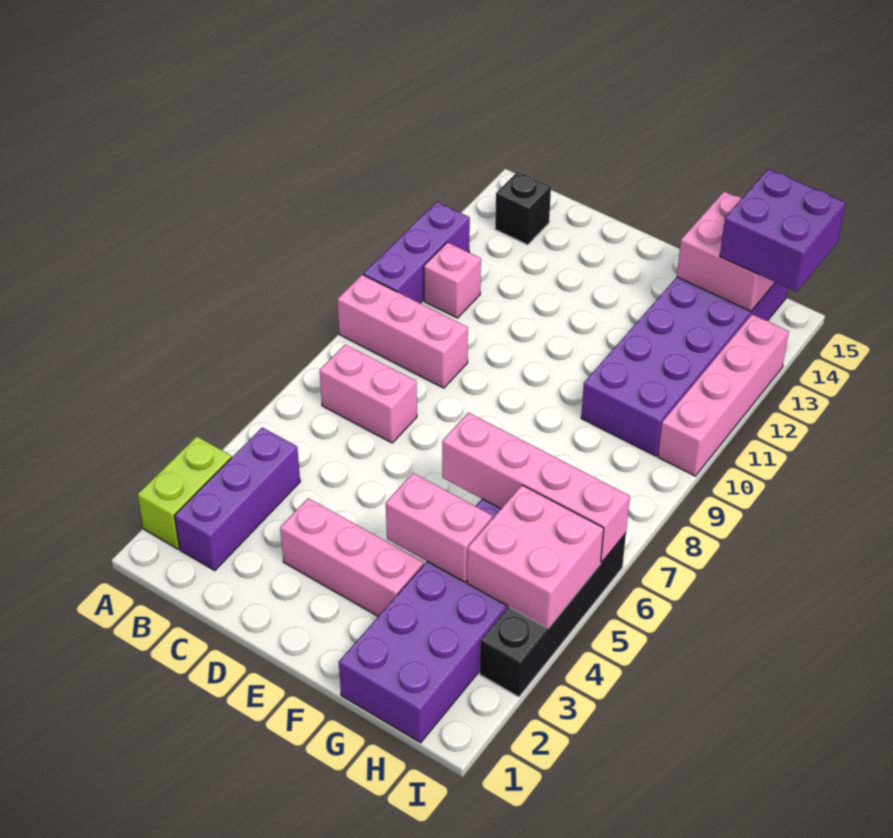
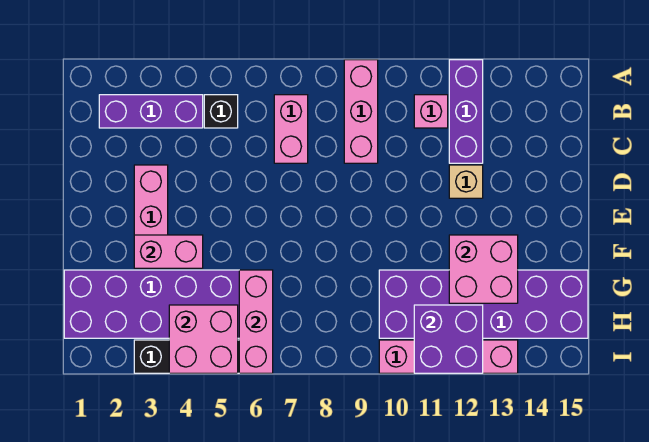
lime 1x2 brick [138,436,232,549] -> none
purple 1x3 brick [363,202,470,303] -> purple 1x3 brick turned to [449,60,483,163]
black 1x1 brick [495,172,551,245] -> black 1x1 brick moved to [204,95,238,128]
none -> tan 1x1 brick [449,165,483,198]
pink 1x2 brick [386,473,492,582] -> pink 1x2 brick turned to [134,235,203,268]
pink 1x4 brick [442,413,630,562] -> pink 1x3 brick [239,270,273,373]
pink 2x2 brick [677,192,775,311] -> pink 2x2 brick moved to [449,235,518,303]
purple 2x2 brick [720,169,846,292] -> purple 2x2 brick moved to [414,305,483,373]

